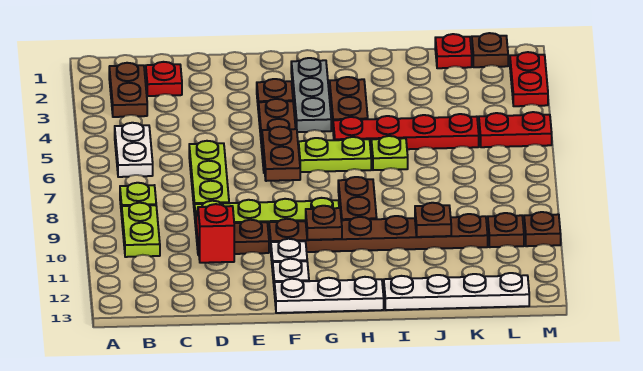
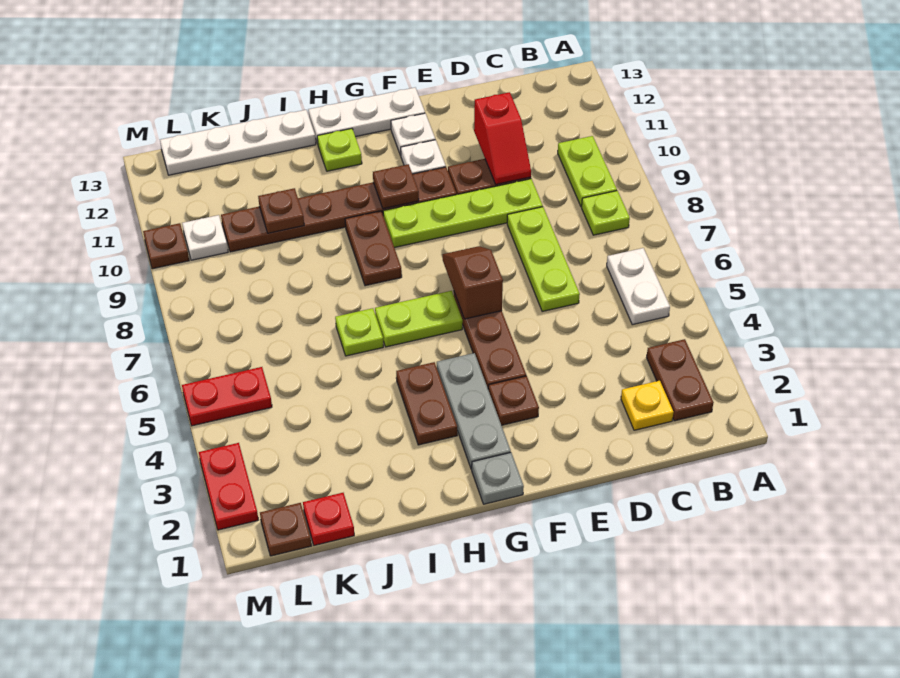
red 1x1 plate [146,62,182,96] -> yellow 1x1 plate [621,381,674,430]
brown 1x2 plate [262,127,300,181] -> brown 1x2 slope [442,246,503,319]
none -> grey 1x1 plate [472,453,524,504]
red 1x4 plate [333,114,479,149] -> none
none -> lime 1x1 plate [317,129,362,171]
brown 1x1 plate [488,213,524,247] -> white 1x1 plate [182,215,228,260]

